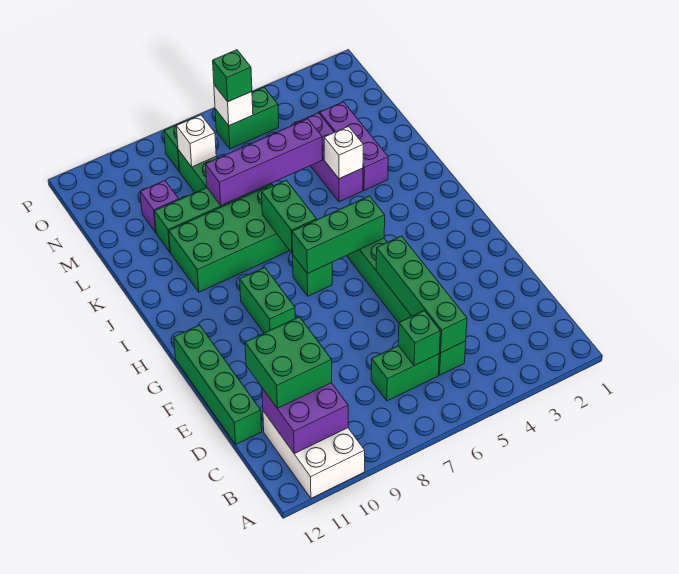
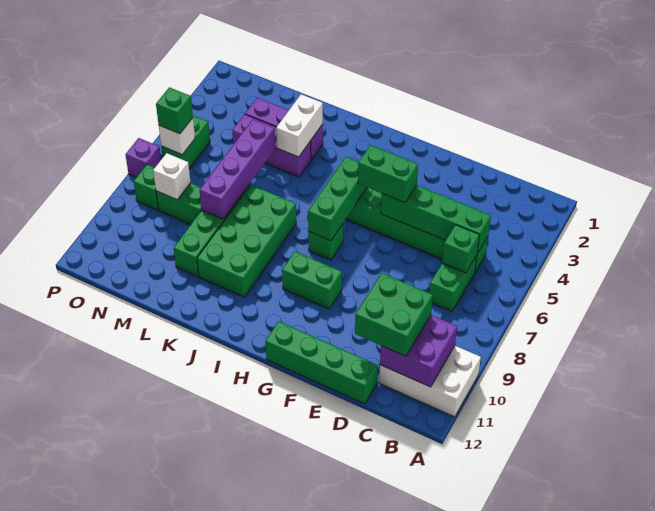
green 1x2 brick [262,180,317,253] -> green 1x2 brick moved to [358,145,418,203]
white 1x1 brick [324,126,363,179] -> white 1x2 brick [276,94,323,157]
purple 1x1 brick [140,181,179,232] -> purple 1x1 brick moved to [125,138,161,177]

